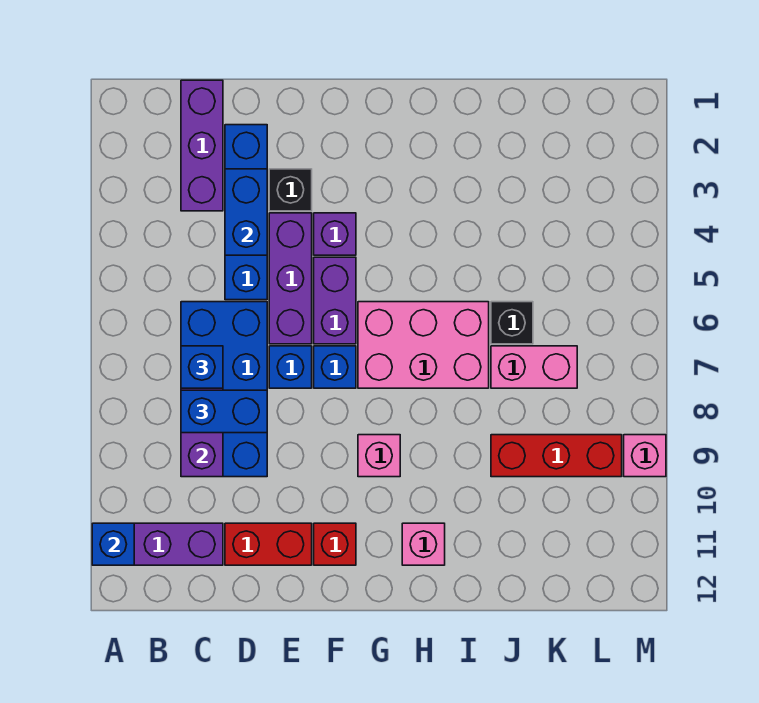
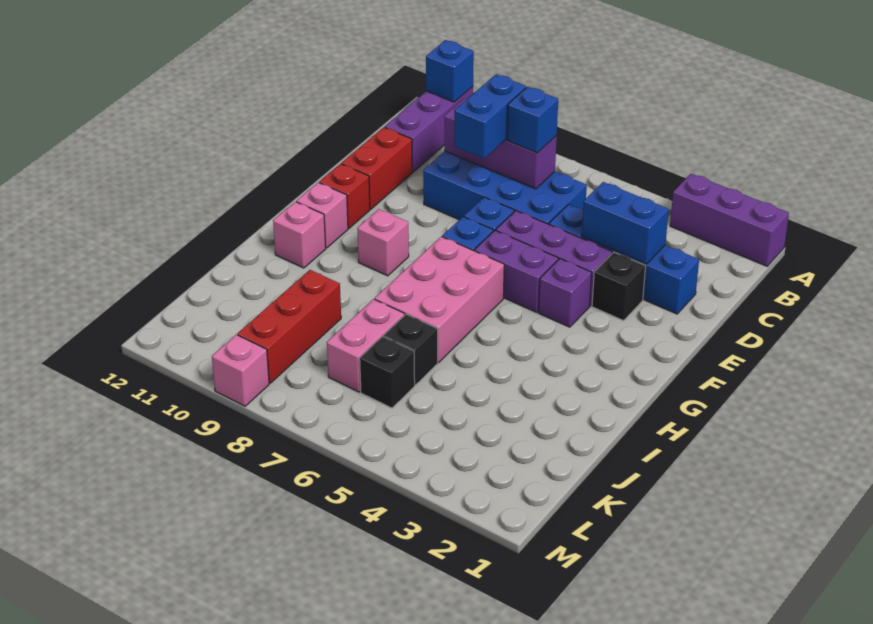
purple 1x3 brick [181,80,223,211] -> purple 1x3 brick moved to [670,174,789,266]
none -> pink 1x1 brick [296,182,348,248]
none -> black 1x1 brick [360,336,415,408]

